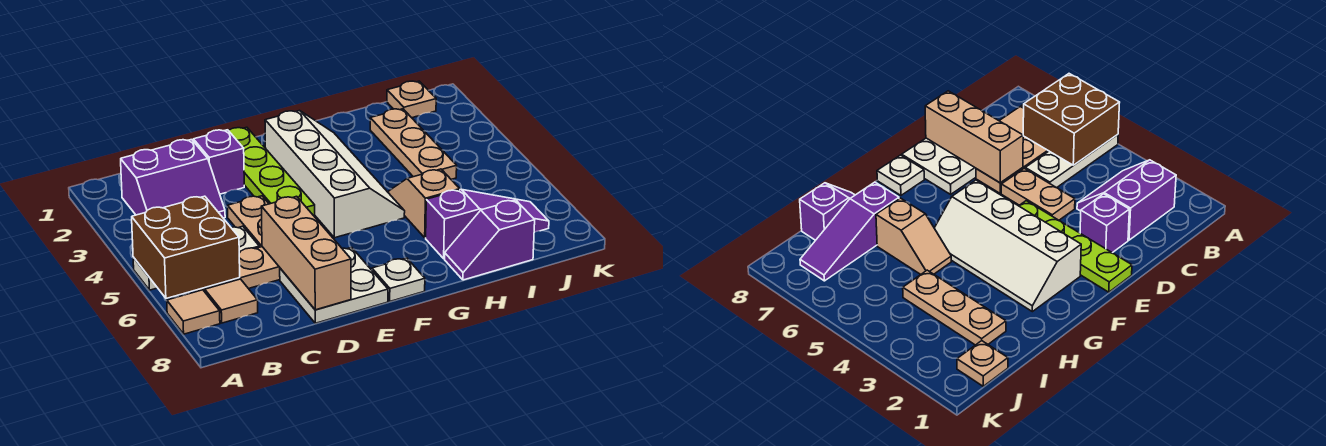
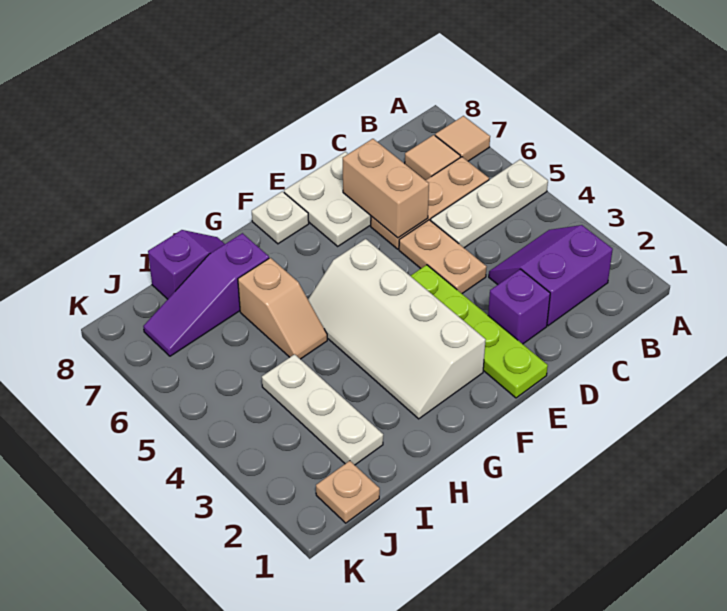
brown 2x2 brick [132,196,240,298] -> none
tan 1x3 brick [261,196,351,310] -> tan 1x2 brick [343,139,429,238]
tan 1x3 plate [370,109,457,179] -> white 1x3 plate [262,354,383,465]

